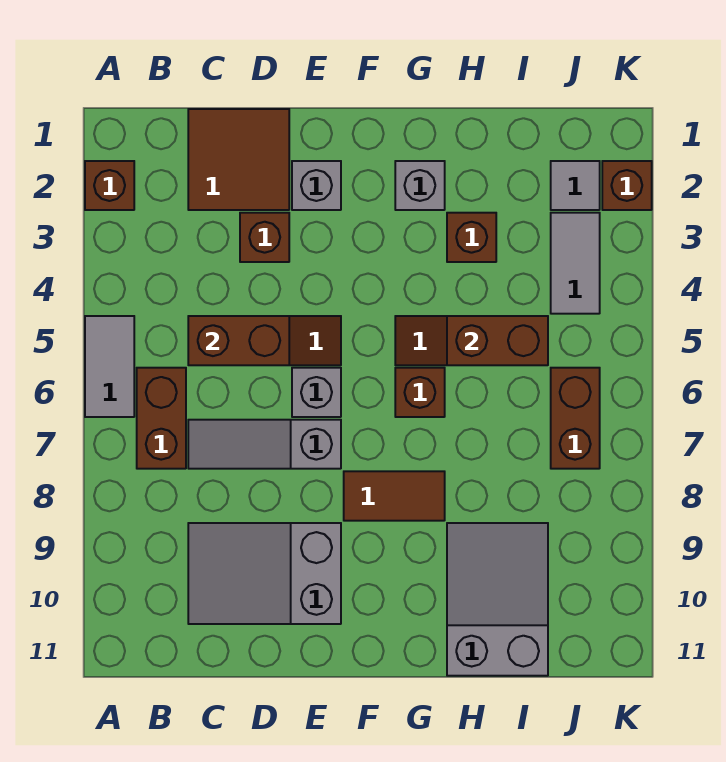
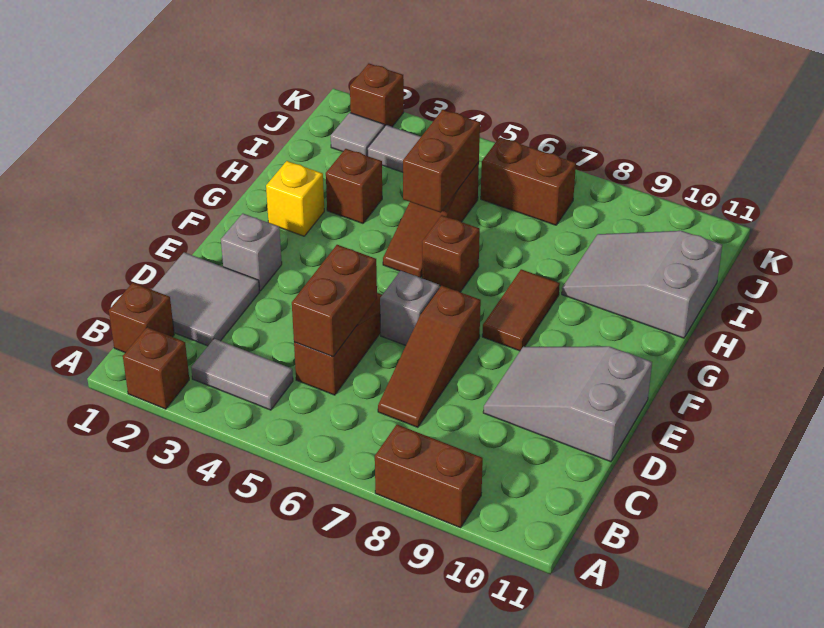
grey 1x2 tile [85,316,134,417] -> grey 1x2 tile moved to [191,339,293,410]
brown 1x2 brick [137,368,186,469] -> brown 1x2 brick moved to [375,425,483,528]
brown 2x2 tile [188,109,289,210] -> grey 2x2 tile [152,252,259,346]
grey 1x3 slope [188,420,341,469] -> brown 1x3 slope [378,286,481,427]
grey 2x3 slope [188,523,341,624] -> grey 2x3 slope turned to [483,346,652,462]
brown 1x1 brick [240,213,289,262] -> brown 1x1 brick moved to [109,283,174,353]
grey 1x1 brick [395,161,445,210] -> yellow 1x1 brick [266,161,324,236]

